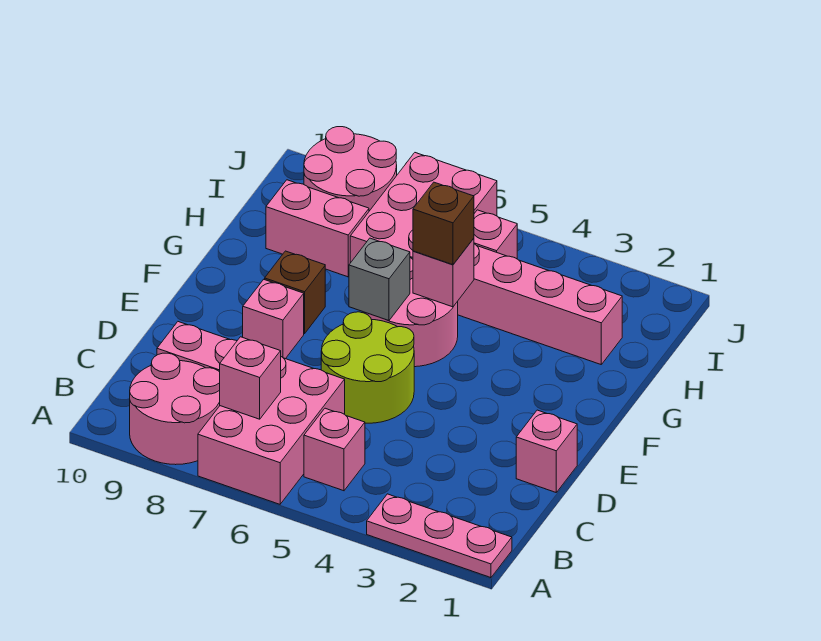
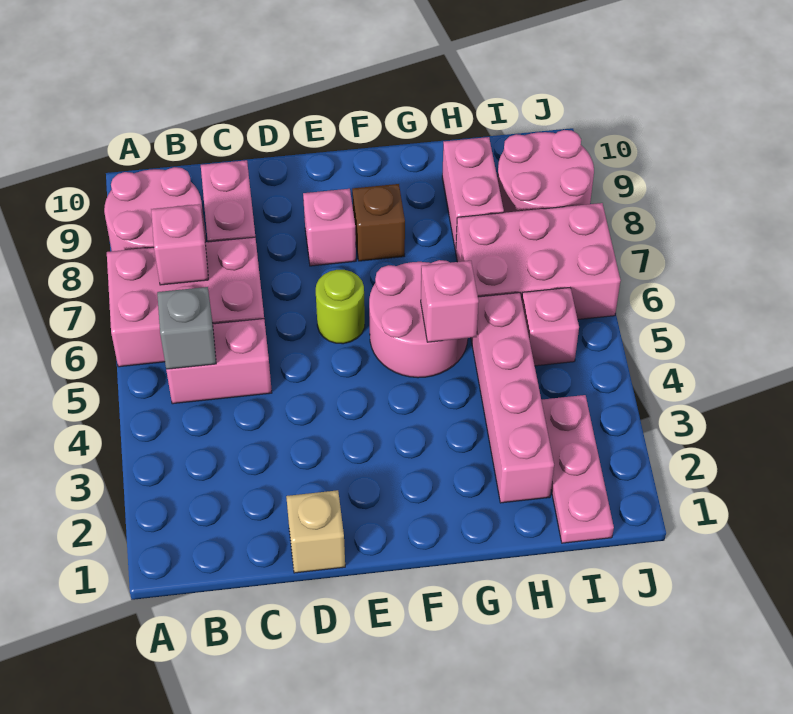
pink 1x3 plate [367,494,512,578] -> pink 1x3 plate moved to [541,395,614,543]
pink 1x1 brick [304,408,365,491] -> pink 1x2 brick [166,319,272,404]
pink 1x1 brick [516,410,577,492] -> tan 1x1 brick [286,490,345,573]
lime 2x2 round brick [321,312,414,423] -> lime 1x1 round brick [316,270,365,344]
grey 1x1 brick [349,238,410,321] -> grey 1x1 brick moved to [157,287,216,369]
brown 1x1 brick [413,182,474,265] -> none

